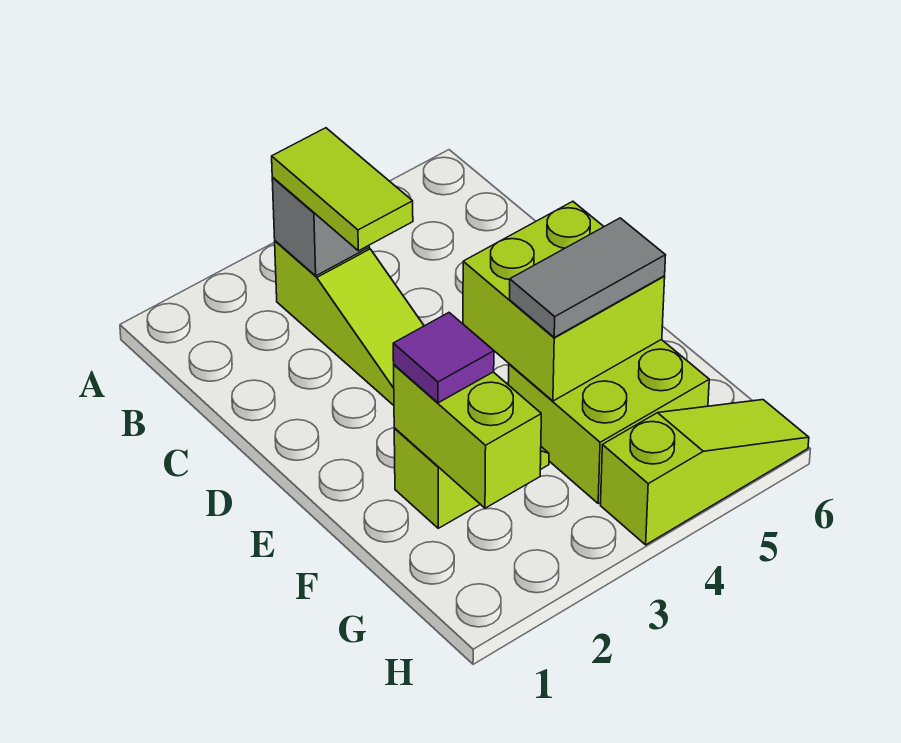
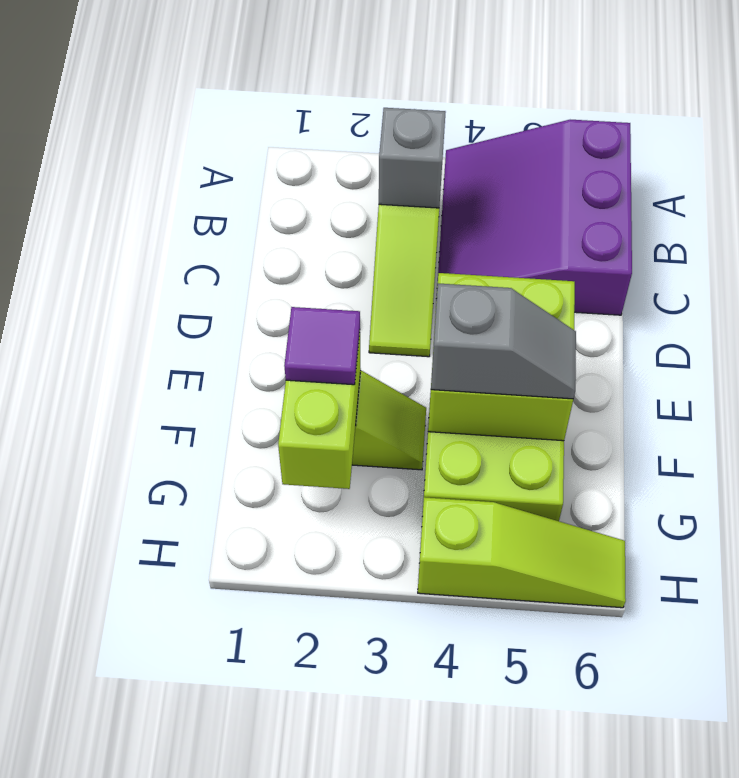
none -> purple 3x3 slope [436,120,632,315]
lime 1x2 tile [272,128,413,251] -> none
grey 1x2 tile [509,218,666,337] -> grey 1x2 slope [431,283,576,399]

